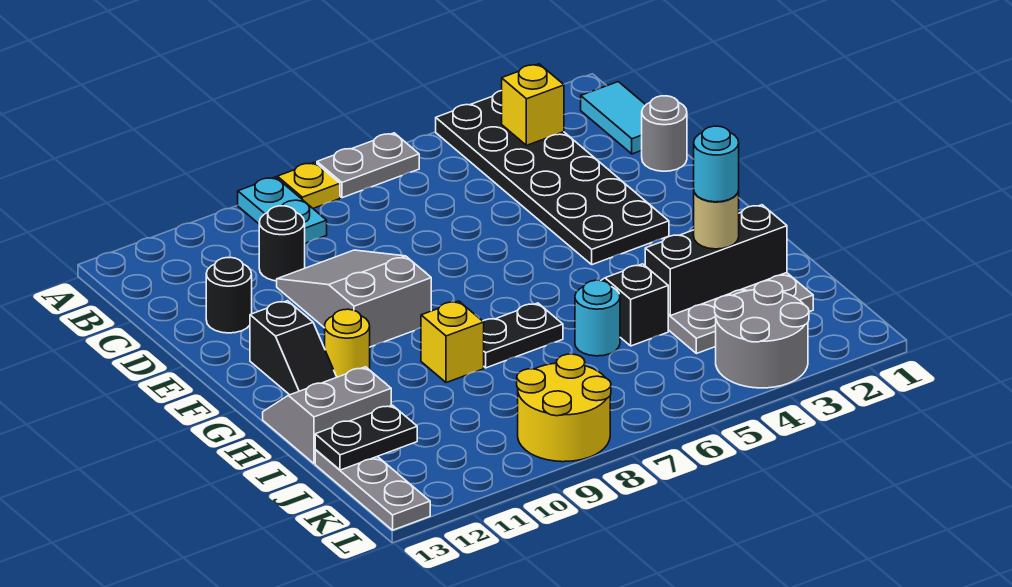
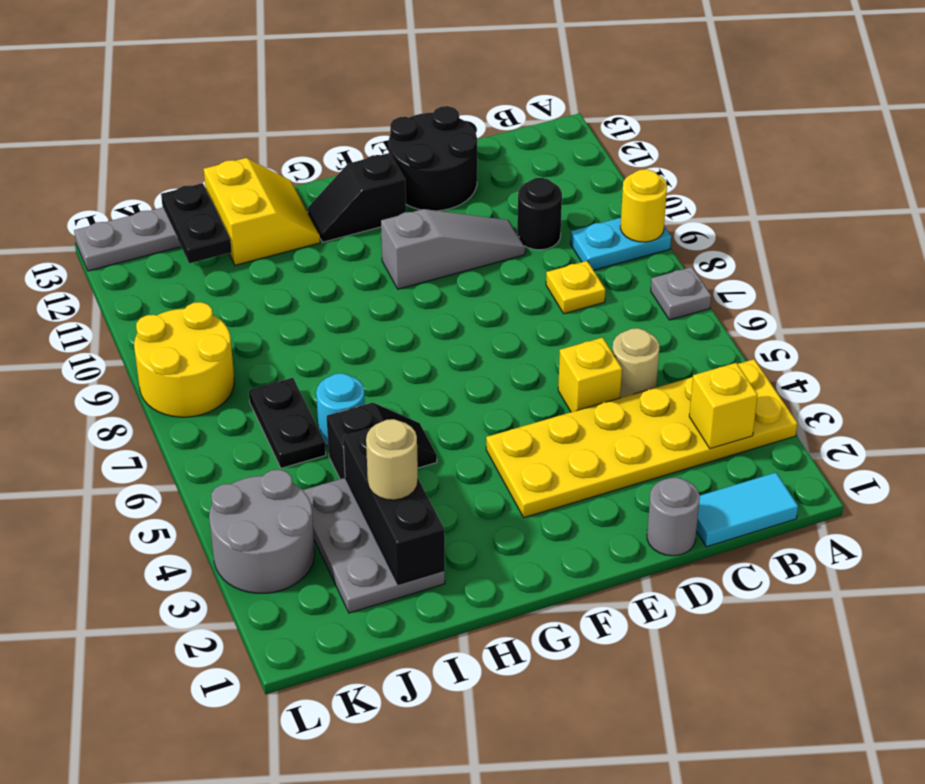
black 2x6 plate [436,91,669,265] -> yellow 2x6 plate [486,359,797,518]
grey 1x2 plate [317,133,419,198] -> grey 1x1 plate [651,267,711,320]
yellow 1x1 plate [277,162,340,208] -> yellow 1x1 plate moved to [546,261,605,314]
none -> tan 1x1 round brick [612,328,660,398]
grey 2x3 slope [277,250,431,347] -> grey 1x3 slope [381,209,525,289]
black 1x1 round brick [206,257,252,333] -> black 2x2 round brick [389,106,477,211]
yellow 1x1 round brick [325,309,370,377] -> yellow 1x1 round brick moved to [620,169,667,242]
black 1x2 plate [483,303,563,368] -> black 1x2 plate moved to [249,378,326,468]
yellow 1x1 brick [421,301,484,383] -> yellow 1x1 brick moved to [558,338,622,412]
grey 2x2 slope [263,367,391,464] -> yellow 2x2 slope [204,158,320,265]
cyan 1x1 round brick [694,126,739,202] -> none

